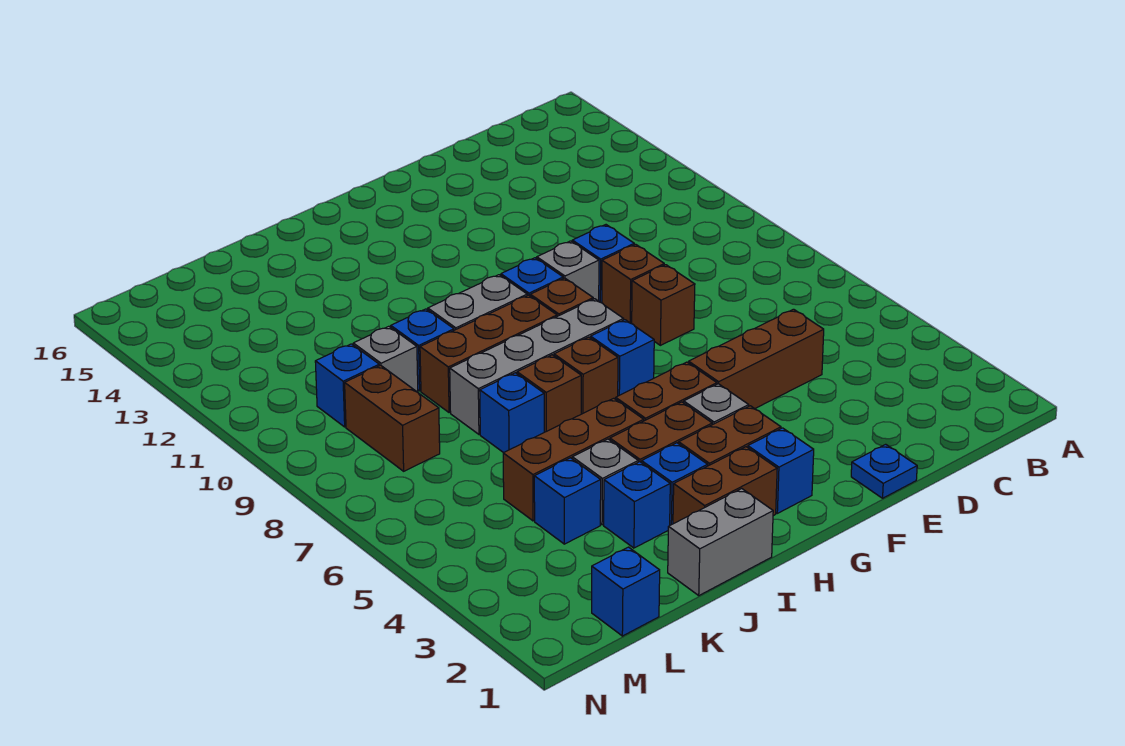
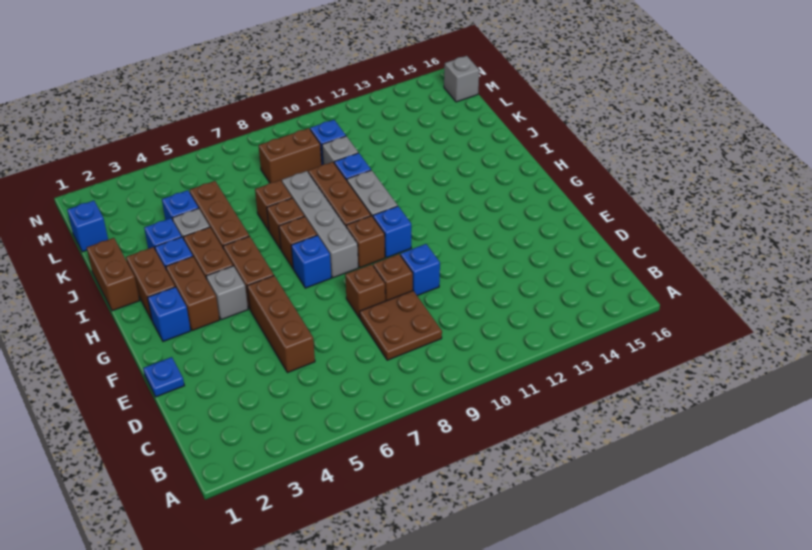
none -> brown 2x2 plate [360,291,442,360]
grey 1x1 brick [537,241,599,301] -> grey 1x1 brick moved to [444,56,479,102]
grey 1x2 brick [668,489,773,595] -> brown 1x2 brick [87,238,140,311]
blue 1x1 brick [480,373,544,453] -> brown 1x1 brick [255,180,292,231]

